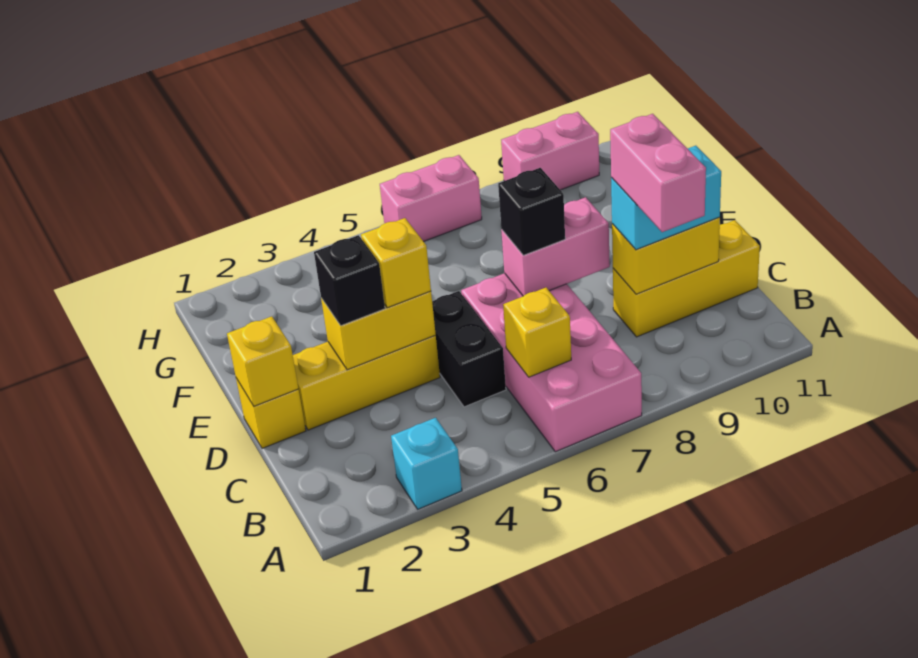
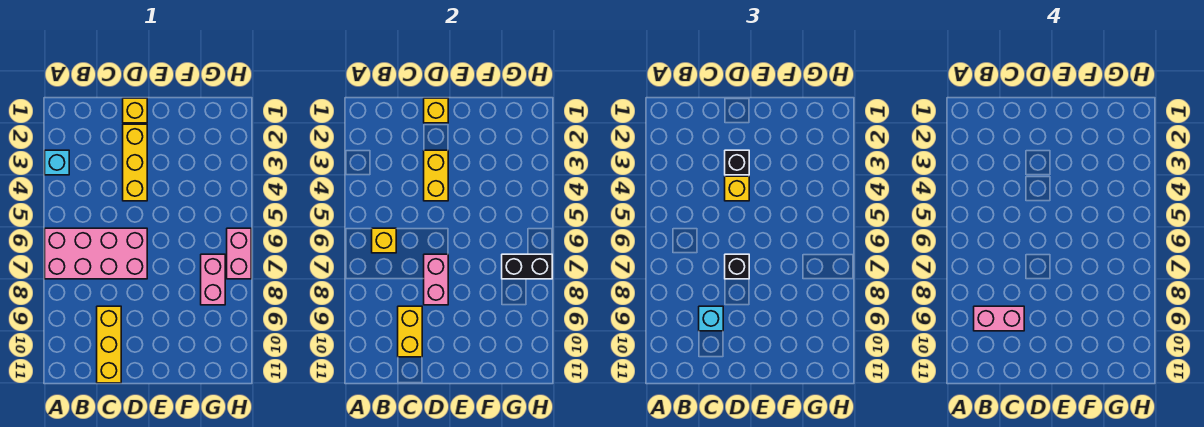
black 1x2 brick [432,291,506,407] -> black 1x2 brick moved to [502,254,552,279]
cyan 1x2 brick [611,146,721,250] -> cyan 1x1 brick [699,306,723,331]
pink 1x2 brick [501,112,599,190] -> pink 1x2 brick moved to [201,254,225,305]

